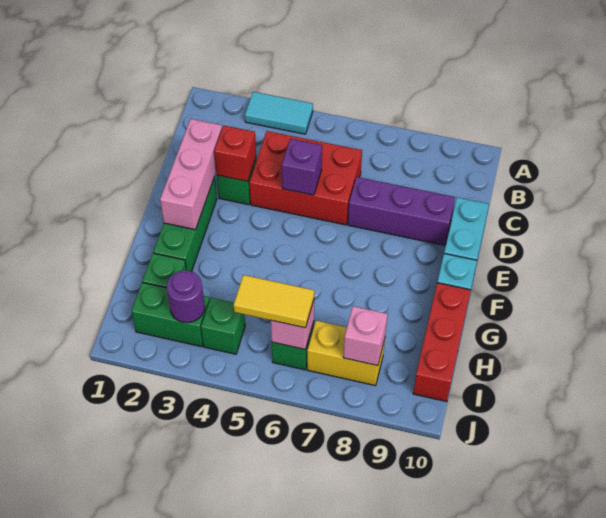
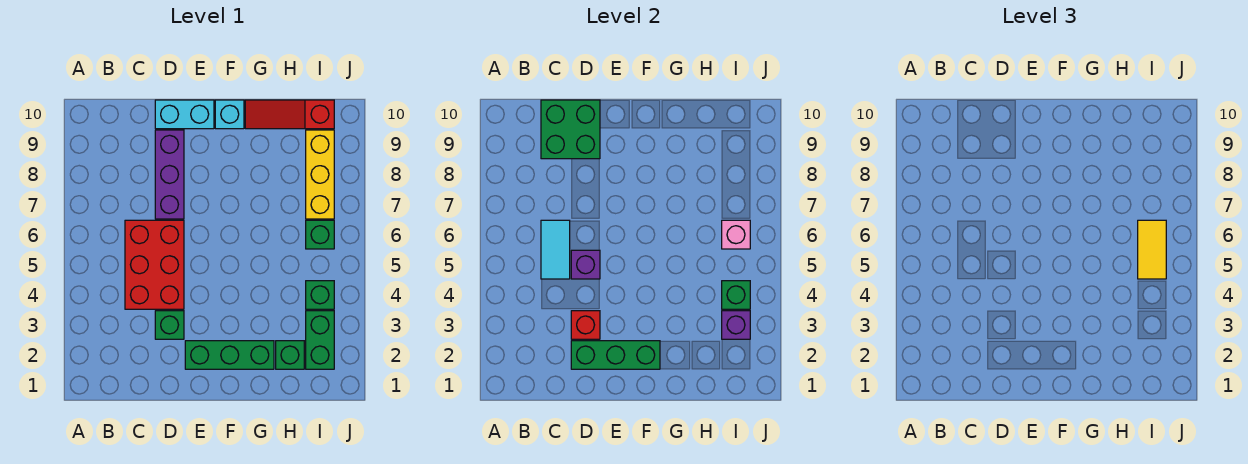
cyan 1x2 tile [245,92,313,134] -> cyan 1x2 tile moved to [541,220,570,279]
none -> green 2x2 brick [541,100,600,159]
pink 1x3 brick [160,119,222,230] -> green 1x3 brick [571,341,660,369]
red 1x3 brick [413,283,471,402] -> red 1x3 slope [245,100,334,129]
purple 1x1 round brick [167,270,205,323] -> purple 1x1 brick [722,311,750,339]
none -> green 1x1 brick [722,281,750,309]
yellow 1x2 brick [307,321,385,386] -> yellow 1x3 brick [306,130,334,219]
pink 1x1 brick [343,306,388,366] -> none

